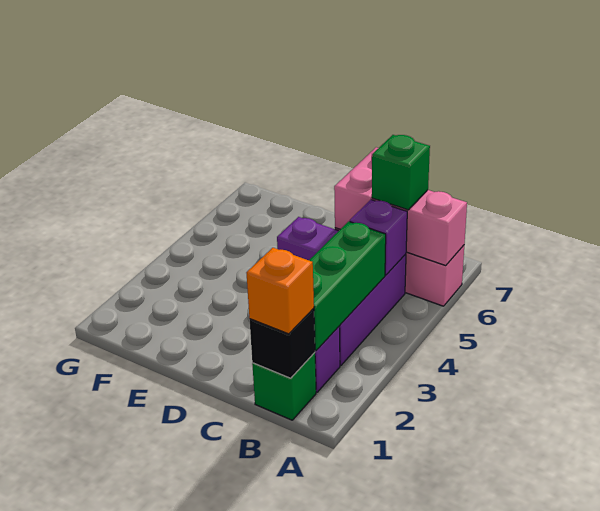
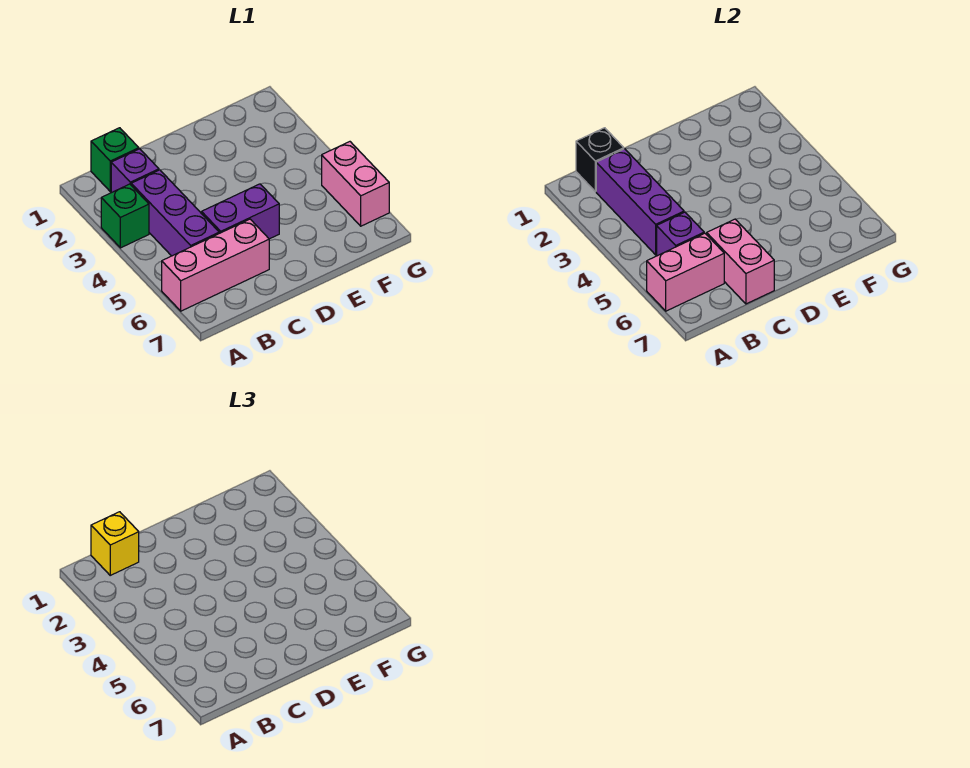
orange 1x1 brick [246,248,314,334] -> yellow 1x1 brick [91,512,139,575]
green 1x3 brick [309,221,386,350] -> purple 1x3 brick [596,149,684,255]
green 1x1 brick [372,135,430,210] -> green 1x1 brick moved to [101,184,149,248]
none -> pink 1x2 brick [322,142,389,226]

